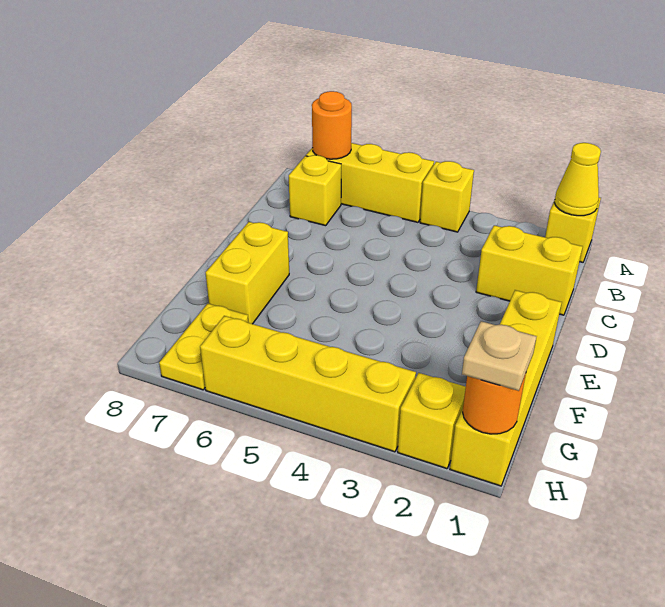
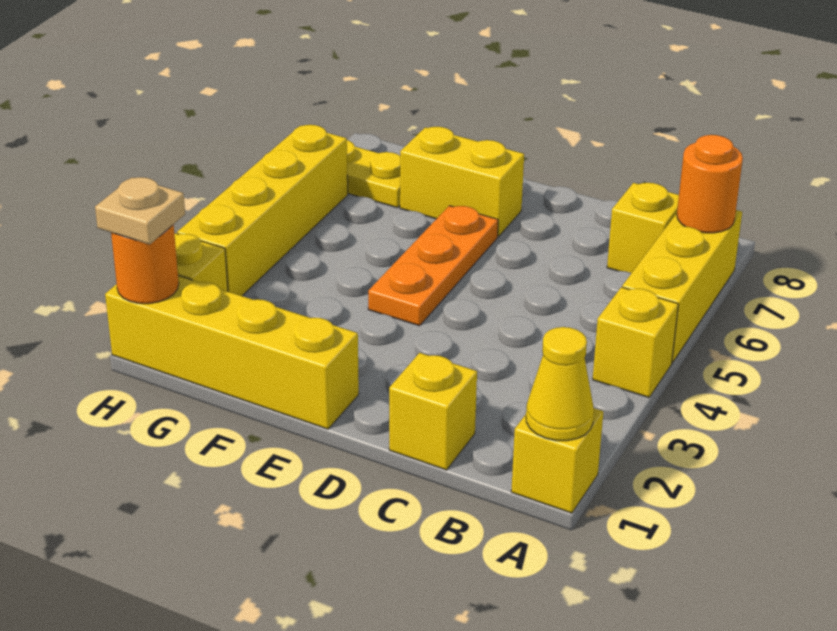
yellow 1x2 brick [476,225,582,315] -> yellow 1x1 brick [389,353,477,470]
none -> orange 1x3 plate [368,206,498,326]

